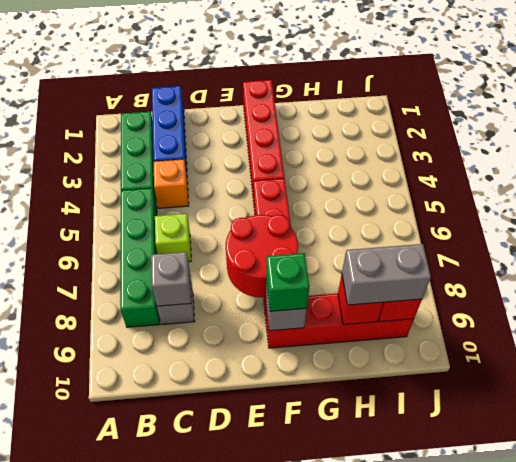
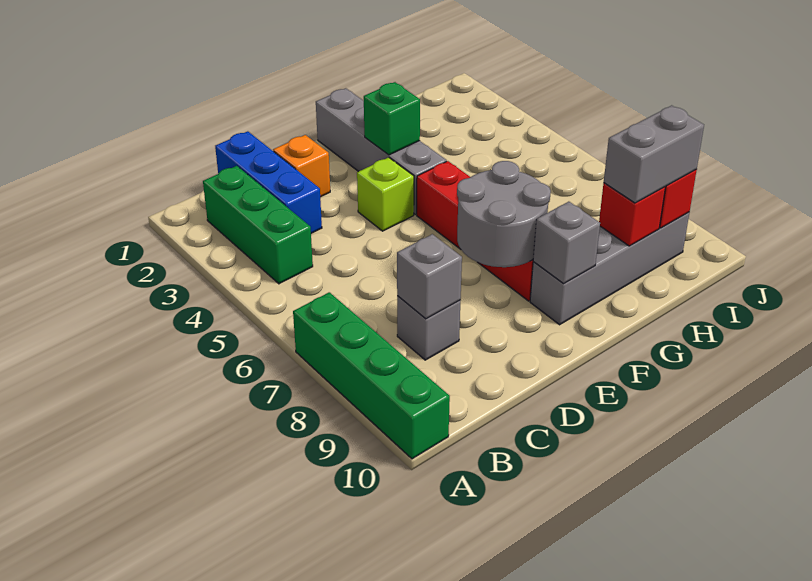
green 1x4 brick [120,188,160,327] -> green 1x4 brick moved to [293,292,450,459]
orange 1x1 brick [153,159,189,208] -> orange 1x1 brick moved to [273,135,330,197]
lime 1x1 brick [155,214,191,262] -> lime 1x1 brick moved to [357,157,414,231]
red 2x2 round brick [226,215,298,298] -> grey 2x2 round brick [457,161,551,267]
red 1x4 brick [243,80,285,200] -> grey 1x4 brick [316,88,447,215]
red 1x4 brick [266,293,414,348] -> grey 1x4 brick [530,212,689,325]
green 1x1 brick [266,253,309,311] -> green 1x1 brick moved to [364,82,420,155]

